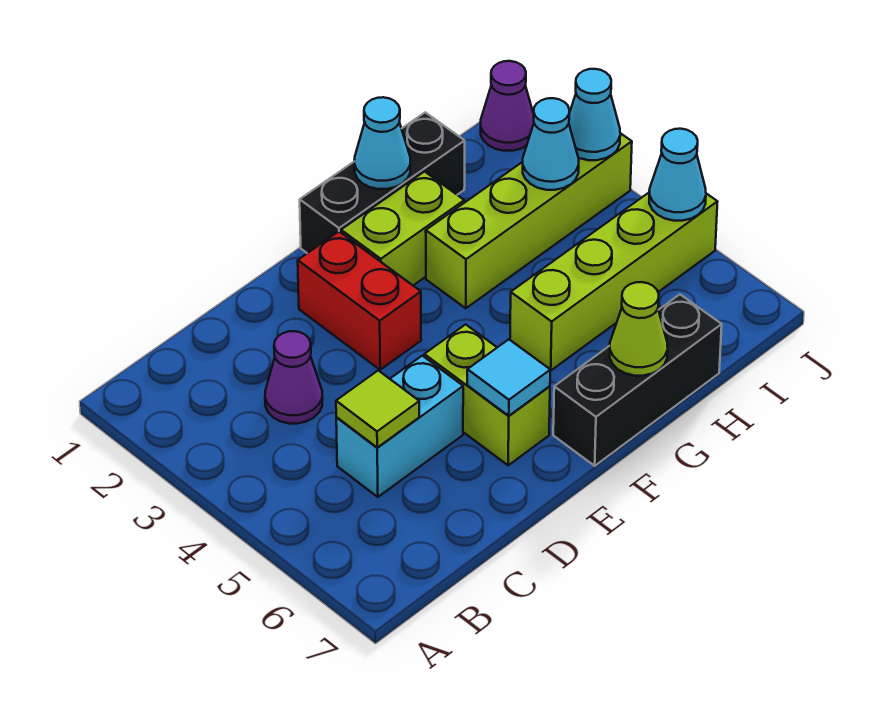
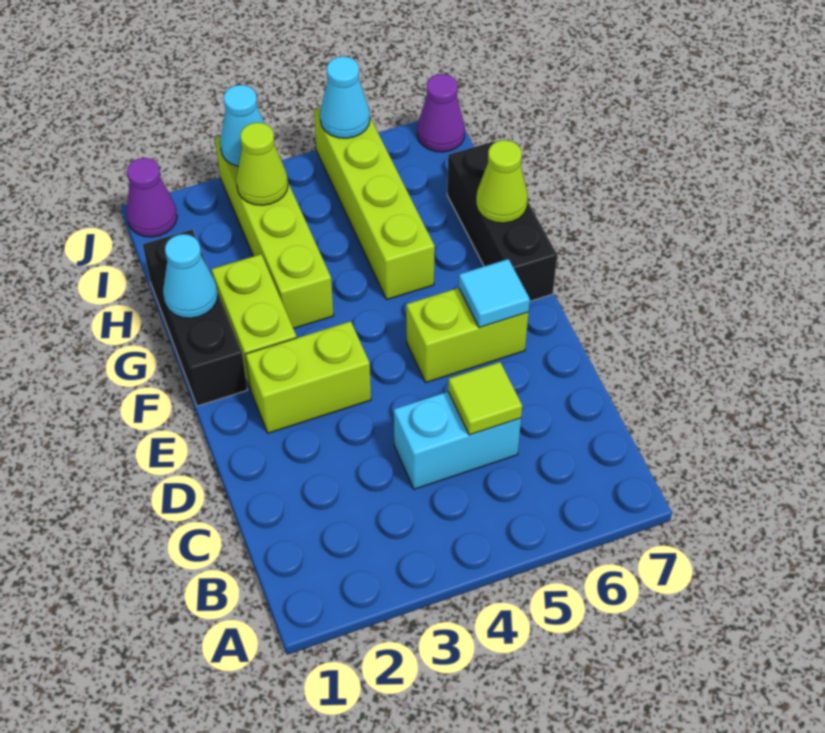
purple 1x1 cone [265,331,323,424] -> purple 1x1 cone moved to [417,74,465,152]
cyan 1x2 brick [336,356,463,497] -> cyan 1x2 brick turned to [394,392,521,489]
red 1x2 brick [298,231,421,370] -> lime 1x2 brick [246,321,371,433]
cyan 1x1 cone [523,98,579,190] -> lime 1x1 cone [236,123,288,205]

